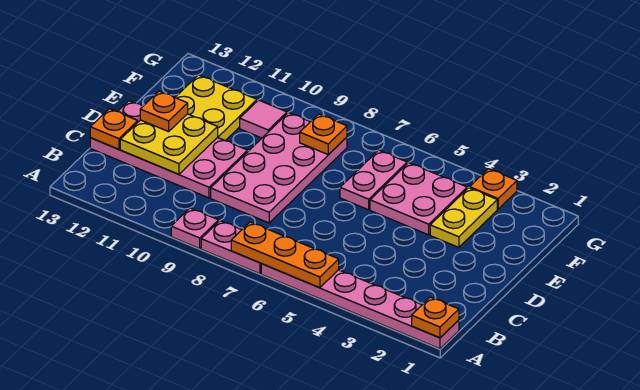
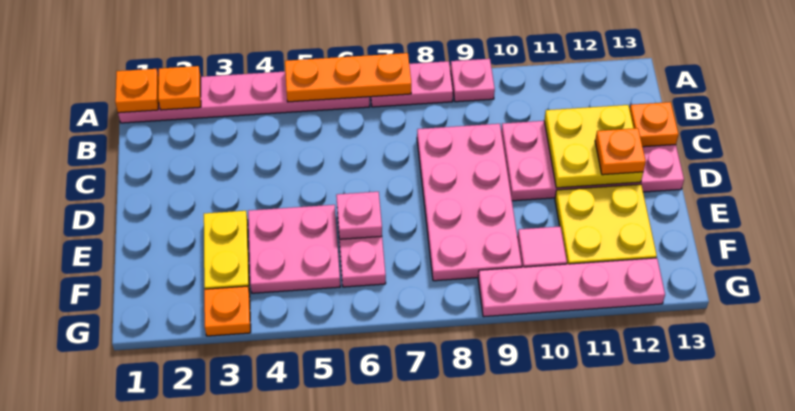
none -> pink 1x1 plate [336,192,382,239]
orange 1x1 plate [300,114,347,155] -> orange 1x1 plate moved to [158,66,201,110]
none -> pink 1x4 plate [478,258,665,317]

